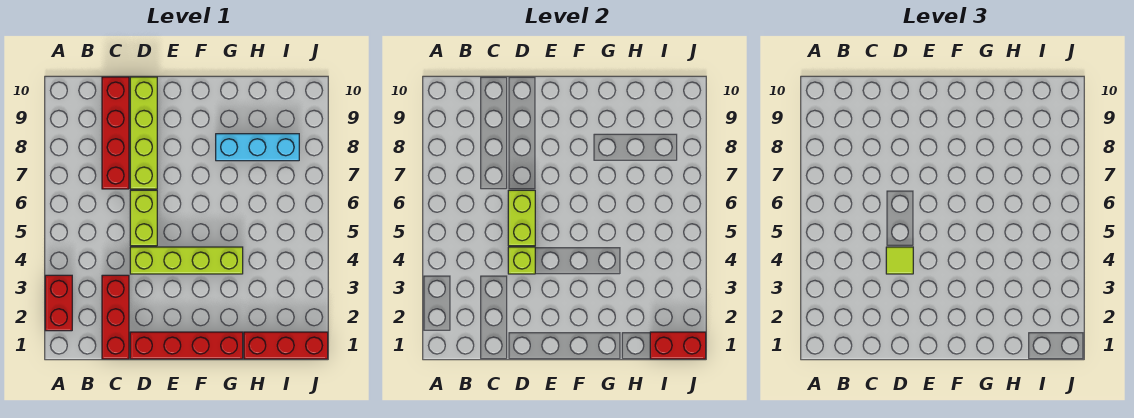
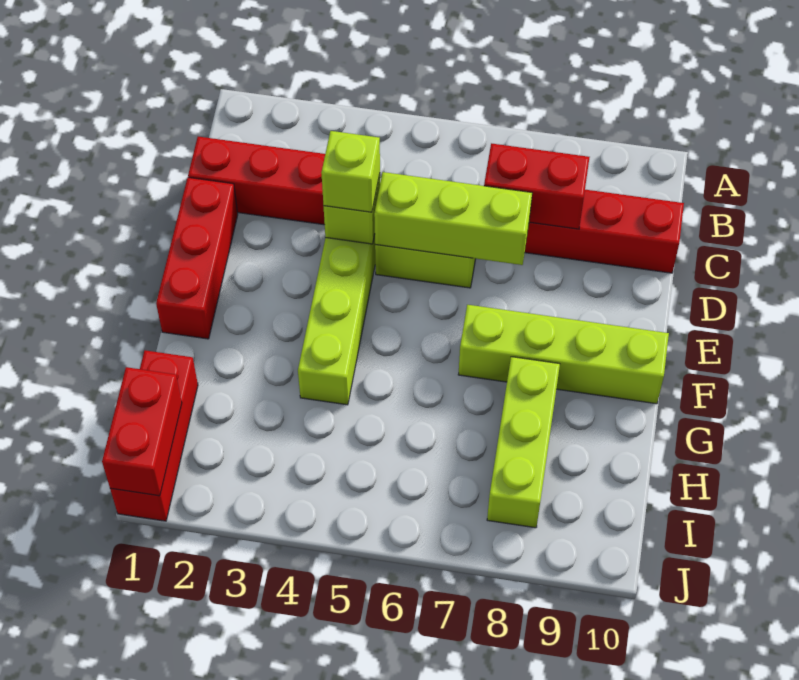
red 1x2 brick [45,275,72,331] -> red 1x2 brick moved to [484,143,590,229]
red 1x4 brick [130,332,243,359] -> red 1x3 brick [156,177,238,339]
lime 1x1 tile [886,247,913,274] -> lime 1x1 brick [321,131,380,212]
lime 1x2 brick [508,190,535,246] -> lime 1x3 brick [374,172,532,265]
lime 1x4 brick [130,77,157,189] -> lime 1x4 brick moved to [458,305,669,404]
cyan 1x3 brick [216,134,299,161] -> lime 1x3 brick [487,357,560,528]

